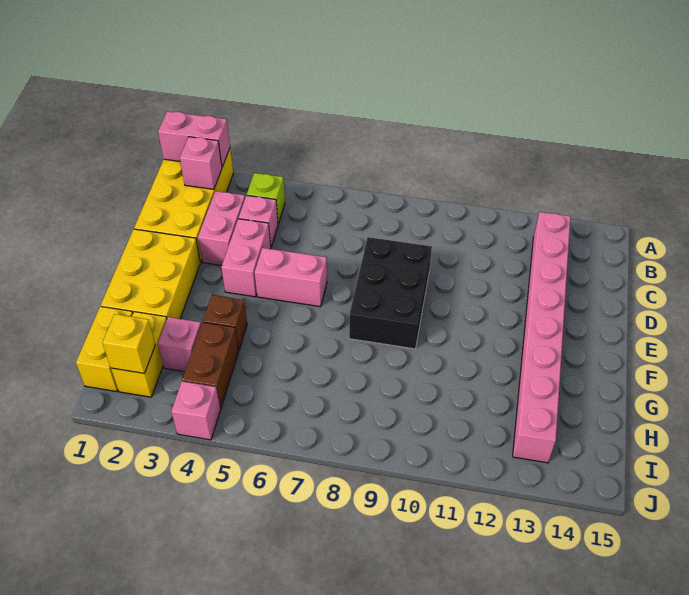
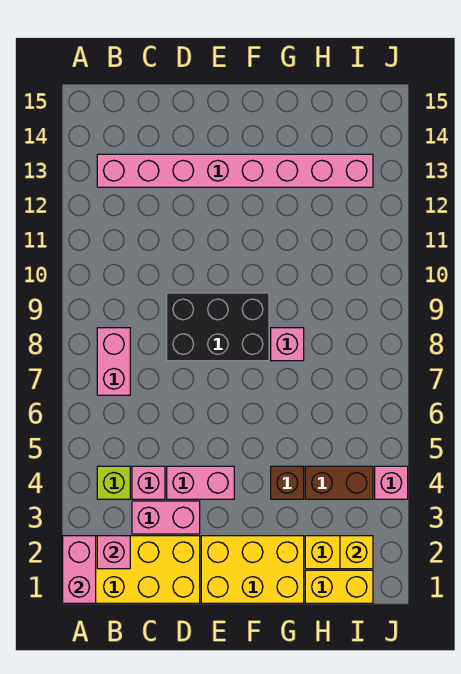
pink 1x2 brick [255,248,327,307] -> pink 1x2 brick moved to [97,328,130,395]
pink 1x1 brick [158,317,201,372] -> pink 1x1 brick moved to [271,328,304,361]

